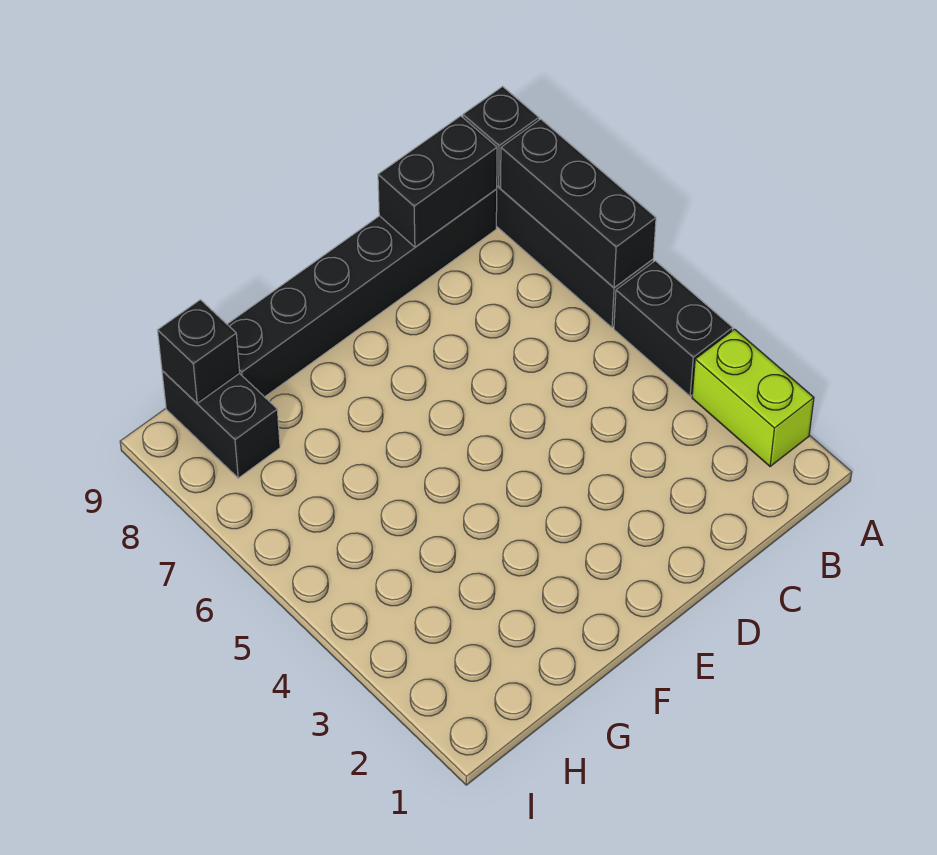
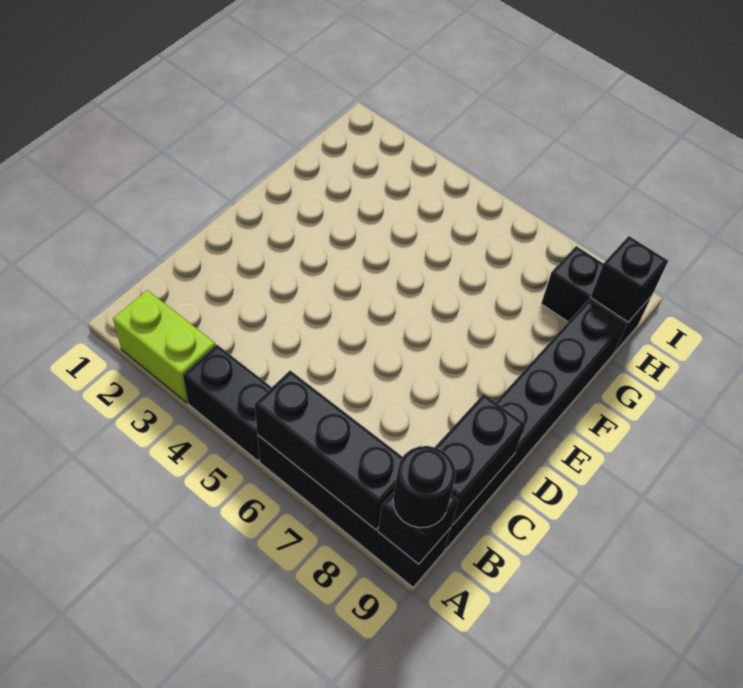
none -> black 1x1 round brick [393,446,456,528]

